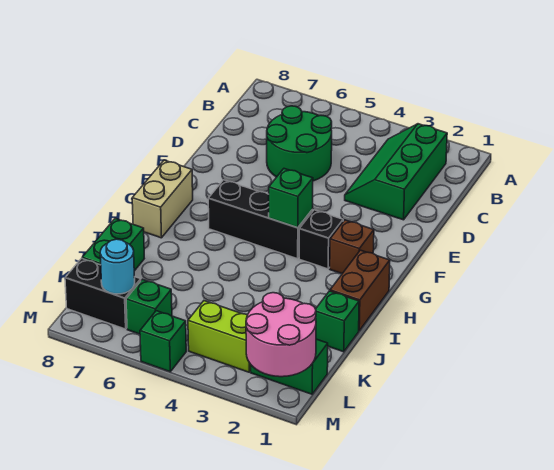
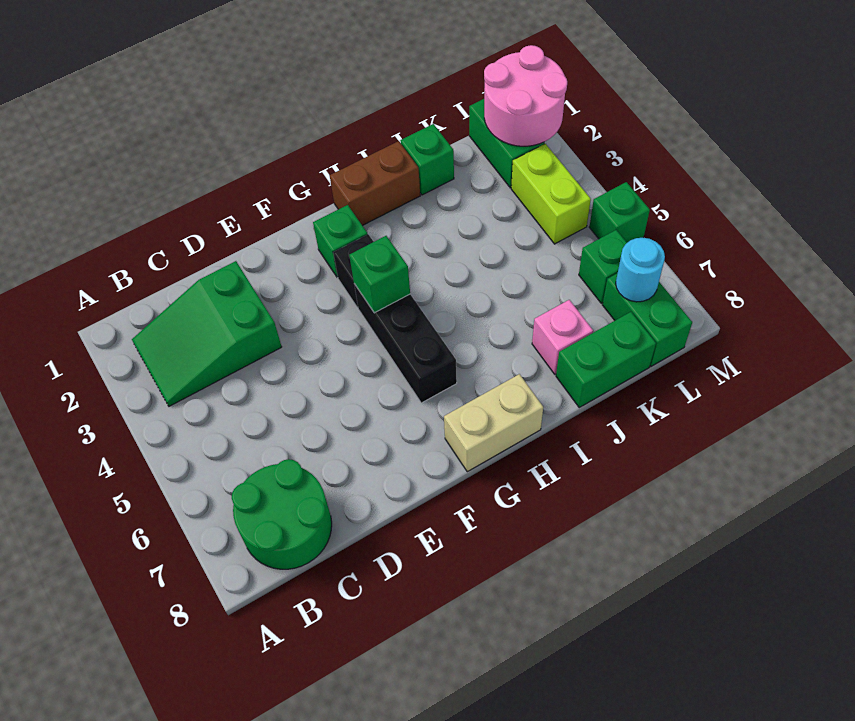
green 2x3 slope [345,124,447,220] -> green 2x3 slope turned to [132,261,282,406]
green 2x2 round brick [267,106,332,181] -> green 2x2 round brick moved to [232,459,332,569]
brown 1x1 brick [330,220,374,274] -> green 1x1 brick [313,205,368,277]
none -> pink 1x1 brick [532,300,593,374]
black 1x2 brick [65,258,141,329] -> green 1x2 brick [603,273,692,366]

